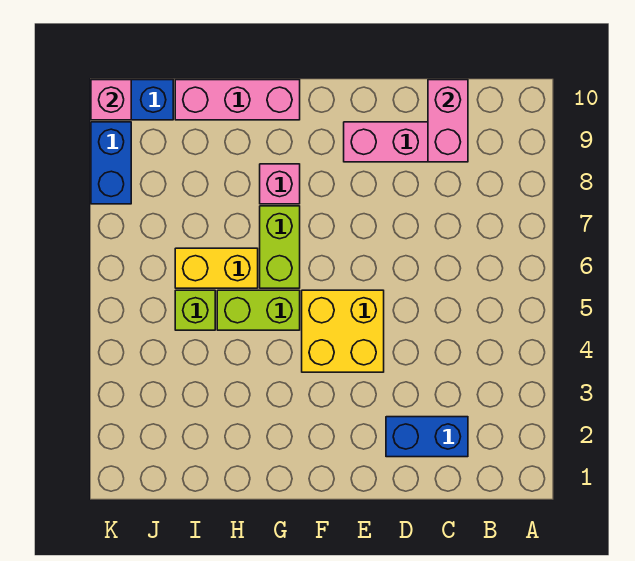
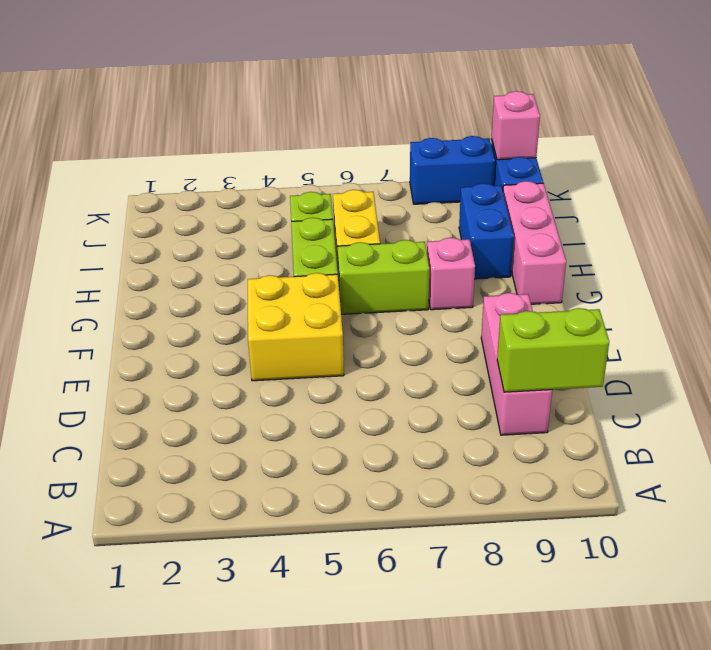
blue 1x2 brick [386,417,468,457] -> blue 1x2 brick moved to [459,183,514,279]
pink 1x2 brick [428,80,468,162] -> lime 1x2 brick [497,308,609,392]

